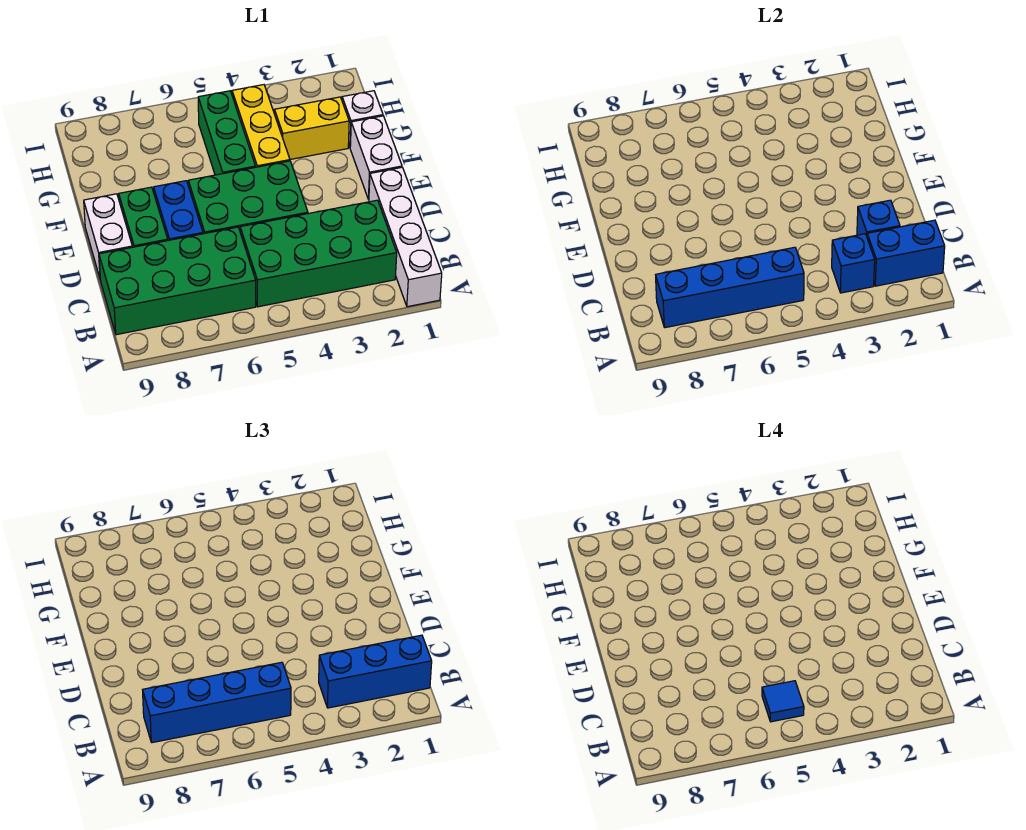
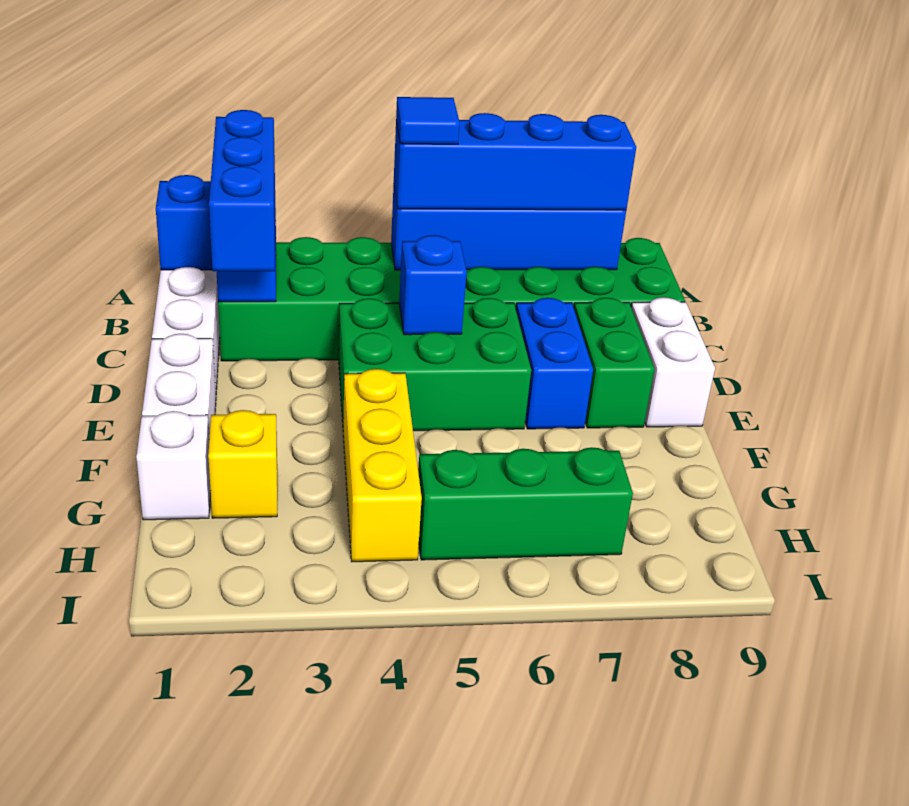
blue 1x3 brick [319,635,432,708] -> blue 1x3 brick turned to [209,110,275,271]
blue 1x1 brick [832,234,875,293] -> blue 1x1 brick moved to [399,235,467,335]
green 1x3 brick [198,91,256,175] -> green 1x3 brick turned to [418,447,633,560]
yellow 1x2 brick [274,97,349,159] -> yellow 1x1 brick [208,410,277,518]

